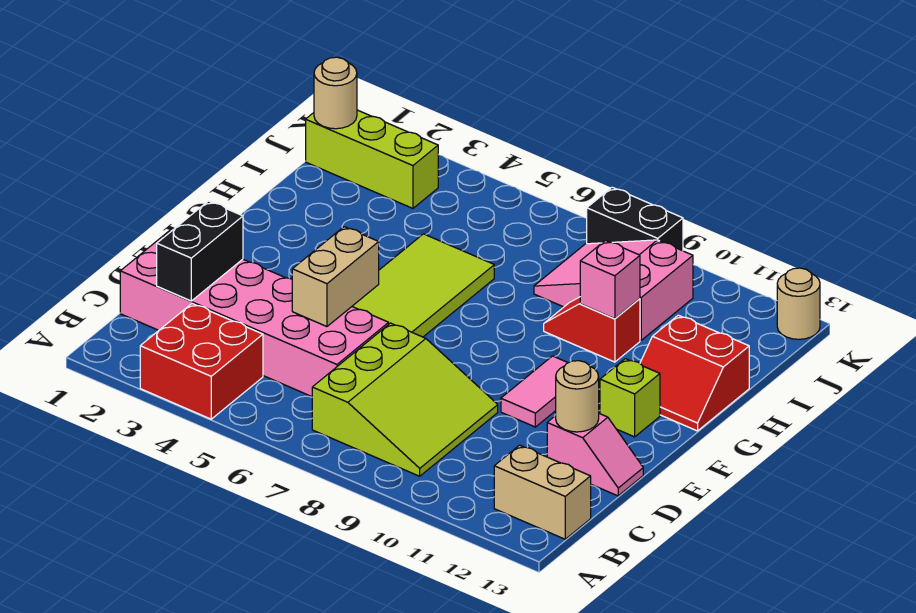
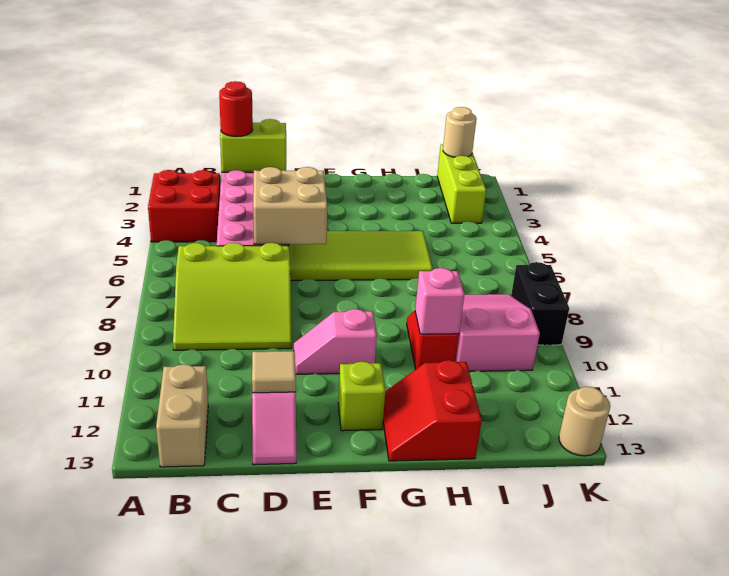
black 1x2 brick [157,201,243,301] -> lime 1x2 brick [220,119,286,172]
none -> red 1x1 round brick [219,81,253,137]
tan 1x2 brick [292,227,379,327] -> tan 2x2 brick [253,167,328,244]
tan 1x1 round brick [556,361,599,432] -> tan 1x1 tile [252,351,296,393]
pink 1x2 tile [501,356,568,427] -> pink 1x2 slope [294,309,377,374]

